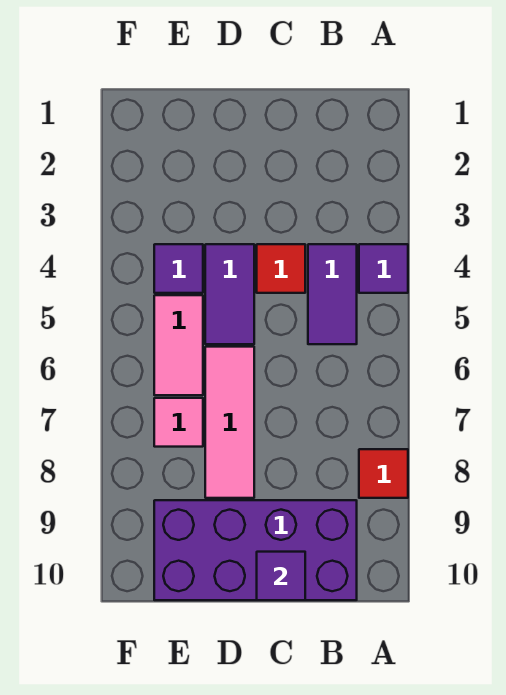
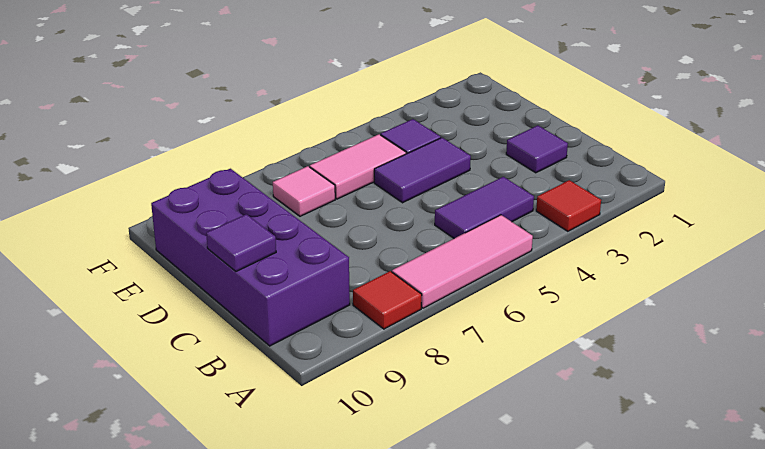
purple 1x1 tile [359,244,408,293] -> purple 1x1 tile moved to [506,125,568,173]
red 1x1 tile [257,244,305,293] -> red 1x1 tile moved to [536,180,601,231]
pink 1x3 tile [205,347,254,498] -> pink 1x3 tile moved to [392,215,533,308]

